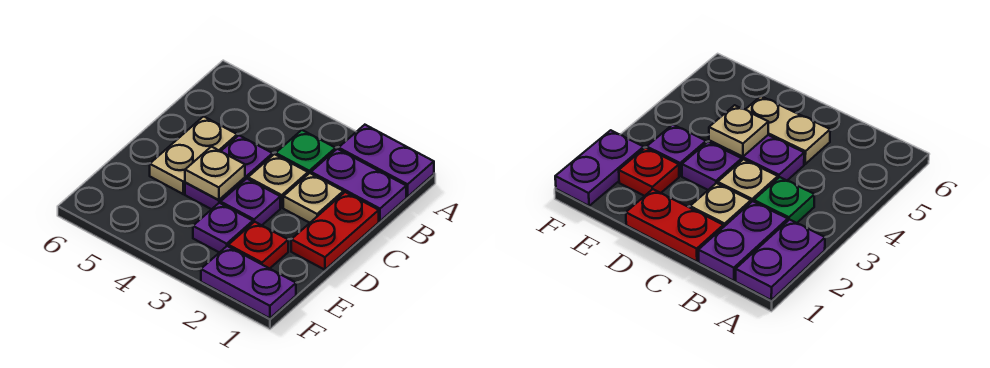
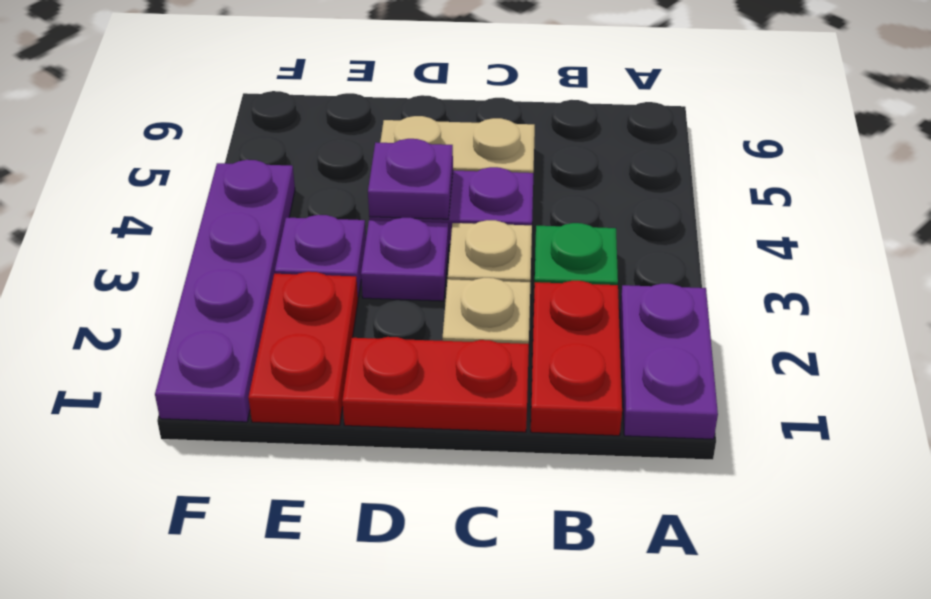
purple 1x2 plate [311,149,406,221] -> red 1x2 plate [531,281,622,436]
tan 1x1 plate [185,147,245,200] -> purple 1x1 plate [368,139,453,219]
red 1x1 plate [228,222,288,269] -> red 1x2 plate [248,272,358,425]
purple 1x2 plate [201,246,296,318] -> purple 1x4 plate [155,160,295,422]

